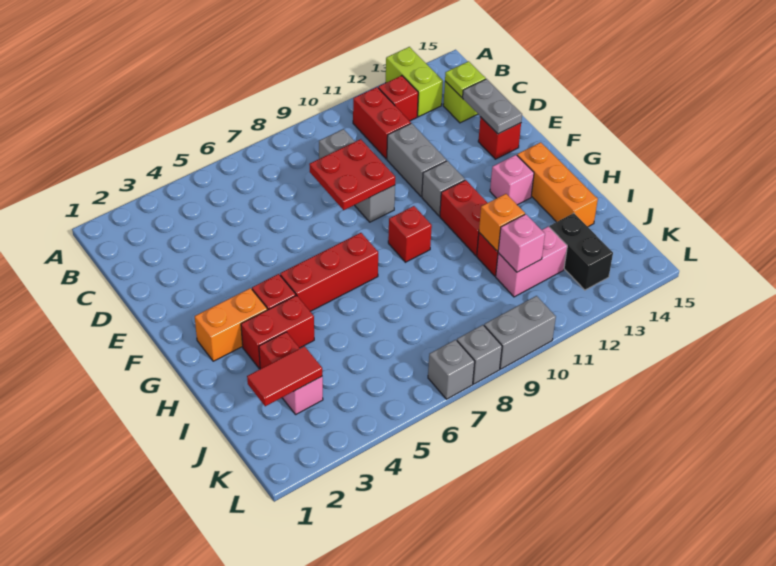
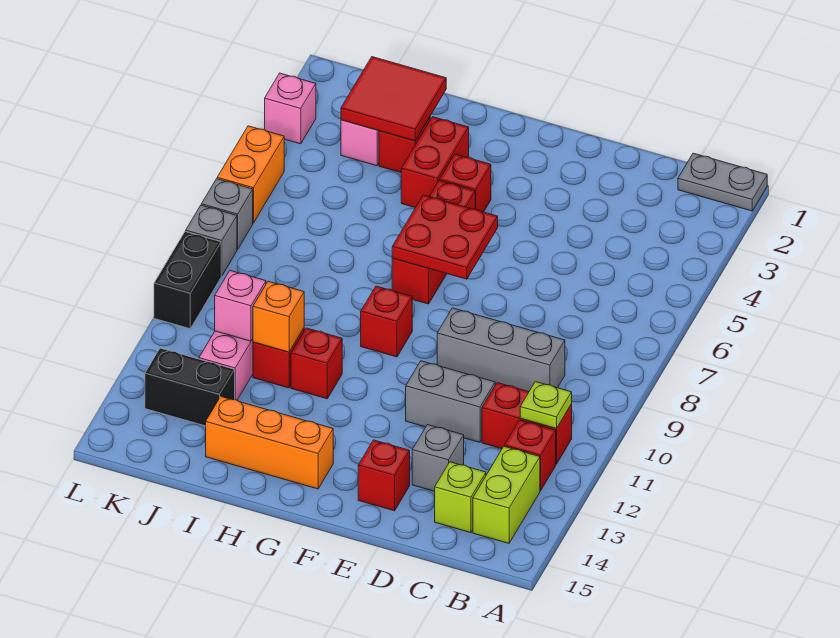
lime 1x2 brick [386,47,443,117] -> lime 1x2 brick turned to [473,446,540,543]
lime 1x1 plate [445,61,486,97] -> lime 1x1 plate moved to [520,382,572,428]
red 2x2 plate [309,139,395,210] -> red 2x2 plate moved to [392,195,498,279]
grey 1x2 plate [463,79,522,134] -> grey 1x2 plate moved to [678,153,767,211]
grey 1x1 brick [422,161,465,216] -> grey 1x1 brick moved to [412,425,464,491]
orange 1x2 brick [195,288,268,361] -> orange 1x2 brick moved to [217,126,284,223]
red 1x2 brick [440,180,487,256] -> red 1x1 brick [291,328,342,399]
pink 1x1 brick [490,155,534,205] -> pink 1x1 brick moved to [265,73,316,144]
red 1x2 tile [247,346,322,406] -> red 2x2 tile [341,57,446,141]
grey 1x2 brick [484,296,556,369] -> black 1x2 brick [154,232,221,329]

